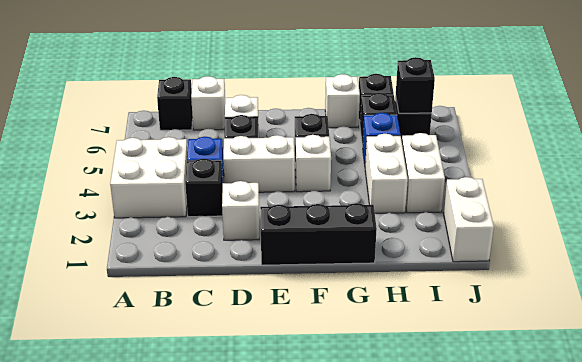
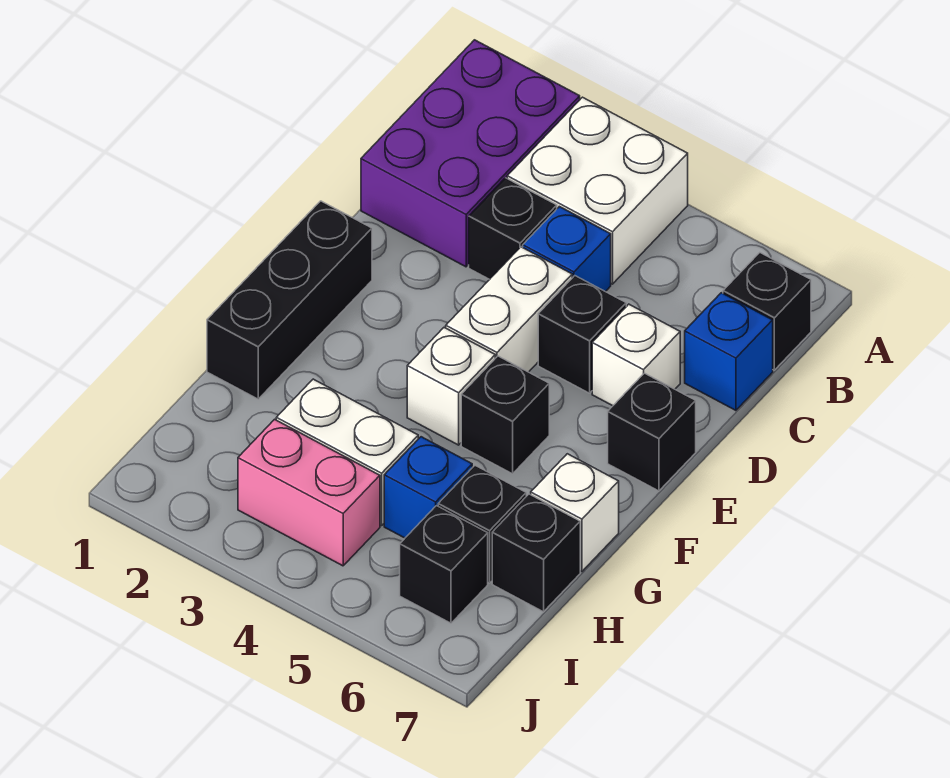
none -> purple 2x3 brick [361,40,580,267]
white 1x1 brick [191,76,225,130] -> blue 1x1 brick [685,293,773,410]
white 1x1 brick [222,181,259,240] -> none
white 1x2 brick [402,133,445,213] -> pink 1x2 brick [238,419,380,566]
black 1x1 brick [396,57,435,113] -> black 1x1 brick moved to [608,373,696,491]
white 1x2 brick [443,177,494,262] -> none

